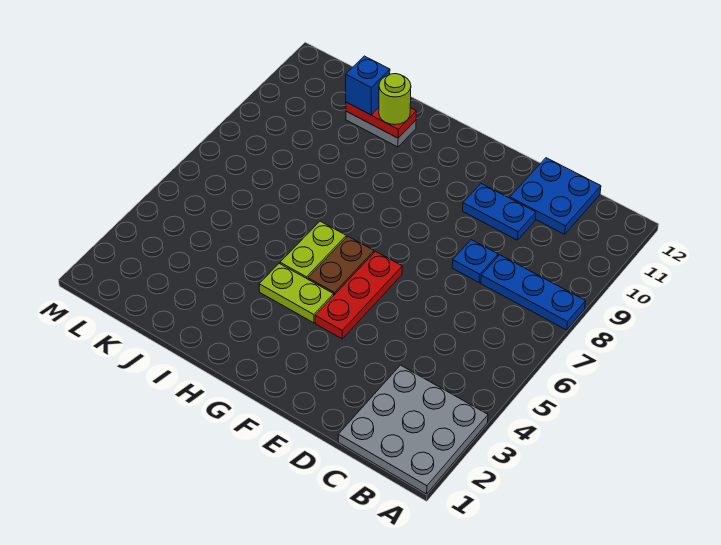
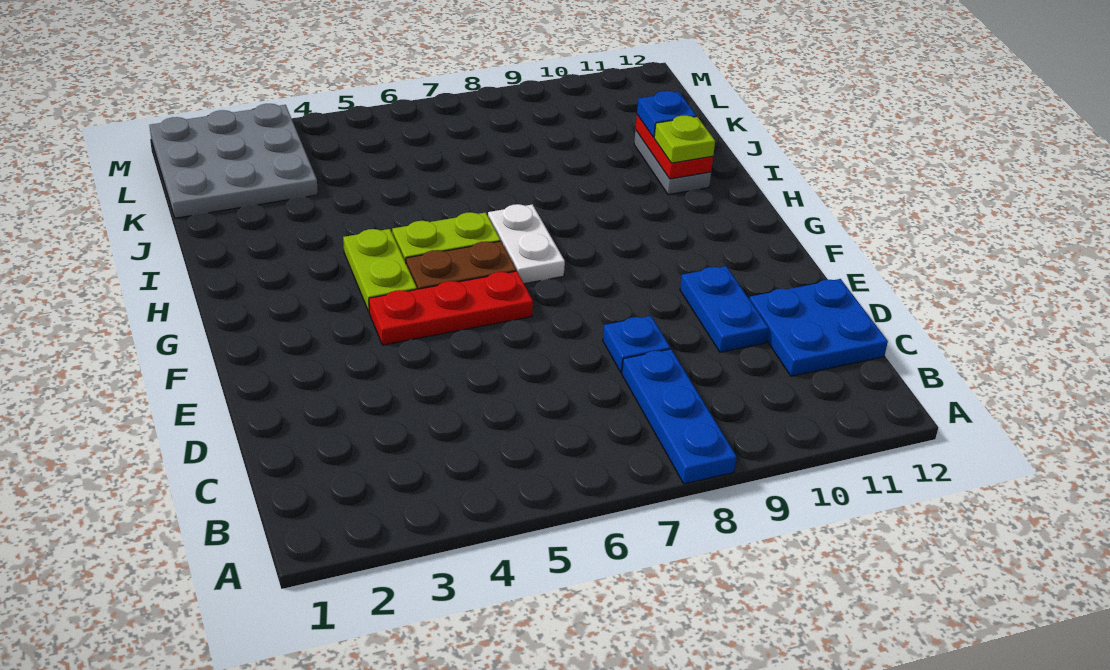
grey 3x3 plate [338,365,488,494] -> grey 3x3 plate moved to [149,104,318,218]
none -> white 1x2 plate [488,204,565,284]
lime 1x1 round brick [379,74,411,125] -> lime 1x1 plate [654,115,715,163]
blue 1x1 brick [346,56,390,115] -> blue 1x1 plate [637,91,696,137]

